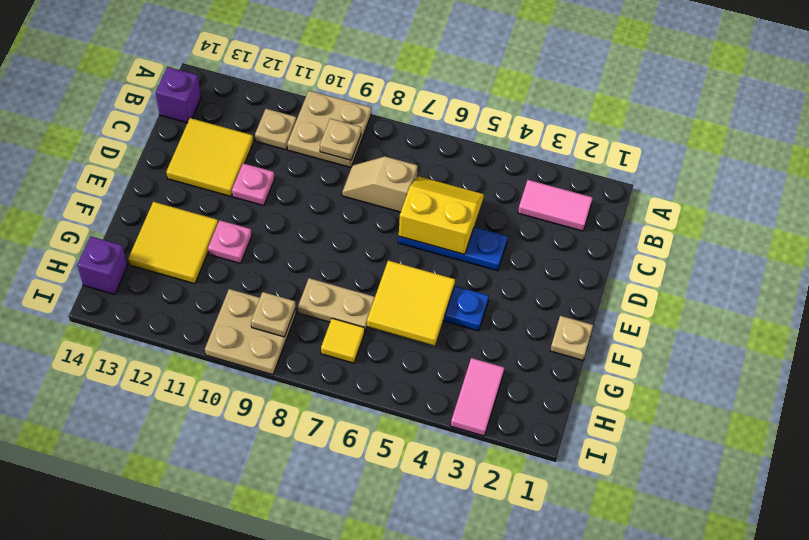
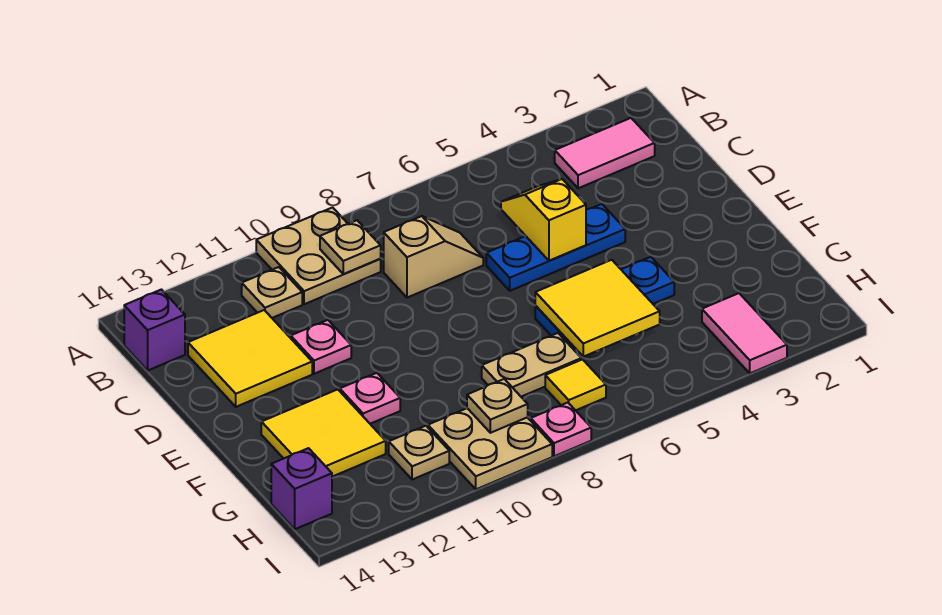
yellow 2x2 slope [399,176,484,255] -> yellow 1x2 slope [501,179,586,261]
tan 1x2 slope [342,156,418,212] -> tan 1x2 slope turned to [384,216,483,298]
tan 1x1 plate [550,316,593,360] -> tan 1x1 plate moved to [389,426,449,480]
none -> pink 1x1 plate [531,403,591,456]

